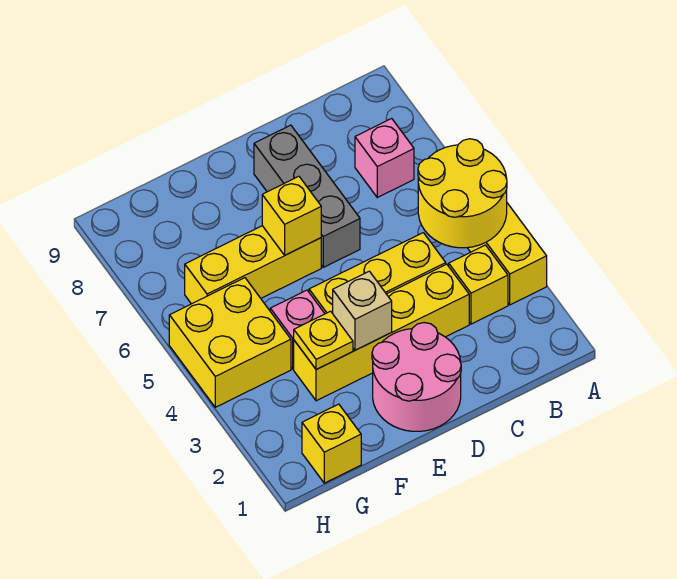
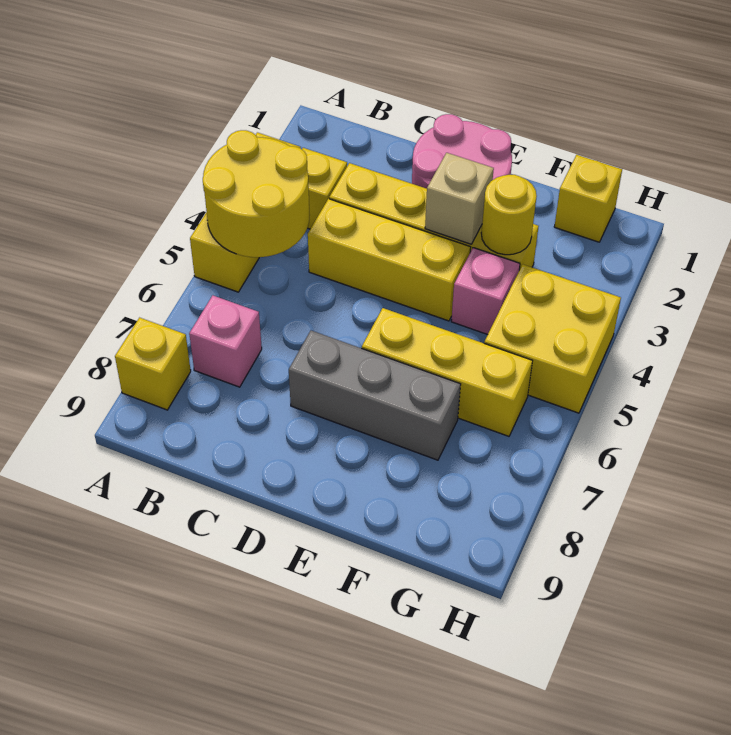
grey 1x3 brick [254,125,360,267] -> grey 1x3 brick turned to [289,331,461,460]
yellow 1x1 brick [262,176,321,255] -> yellow 1x1 brick moved to [115,318,191,410]
yellow 1x1 plate [294,311,353,370] -> yellow 1x1 round brick [481,175,537,255]

